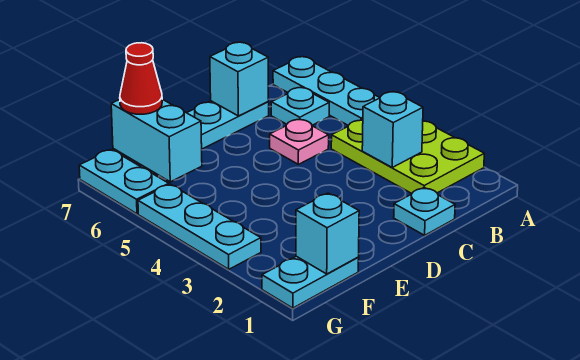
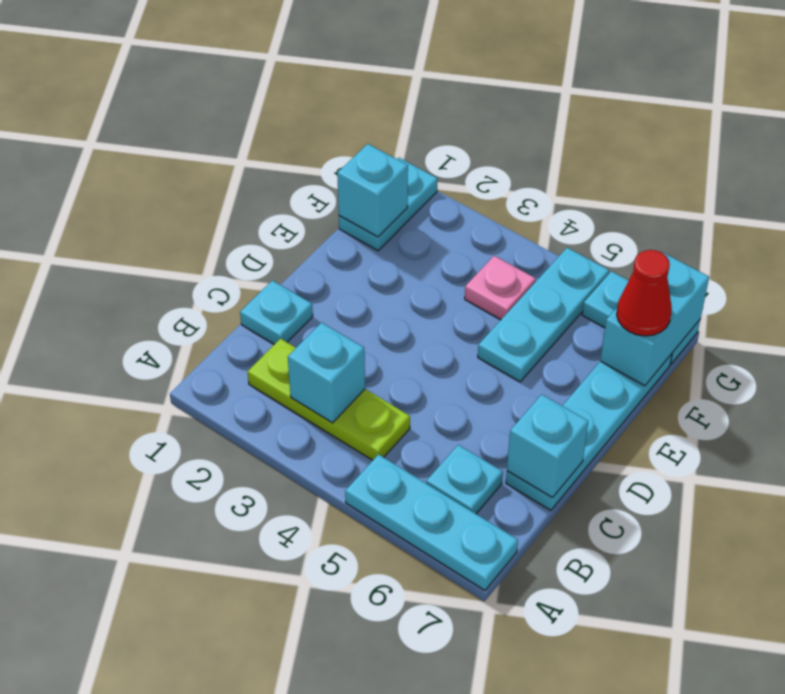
lime 2x3 plate [331,119,484,193] -> lime 1x3 plate [248,338,410,460]
pink 1x1 plate [270,119,329,164] -> pink 1x1 plate moved to [465,256,536,320]
cyan 1x2 brick [111,99,202,182] -> cyan 1x2 brick turned to [600,253,709,386]
cyan 1x3 plate [138,184,261,269] -> cyan 1x3 plate turned to [478,248,609,382]

